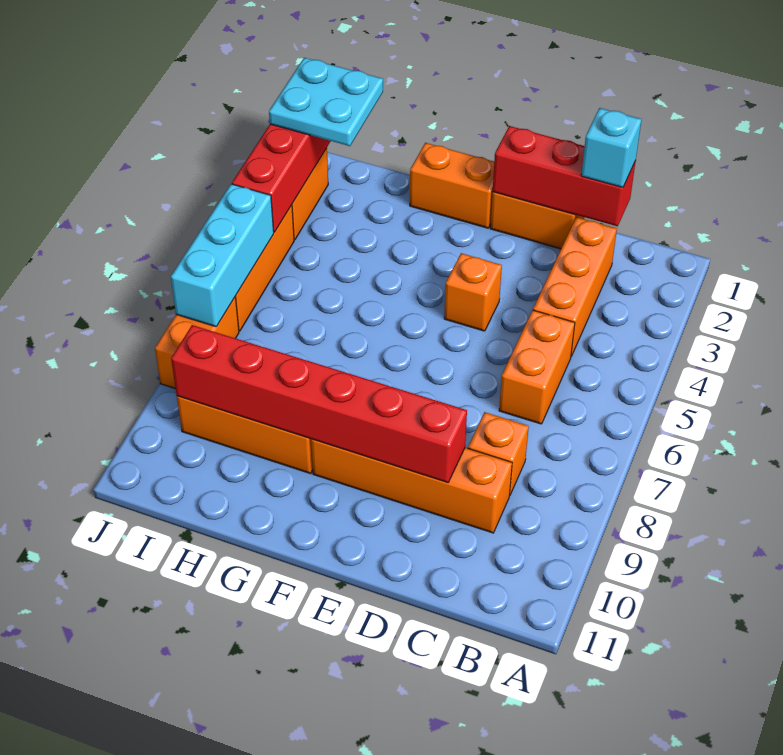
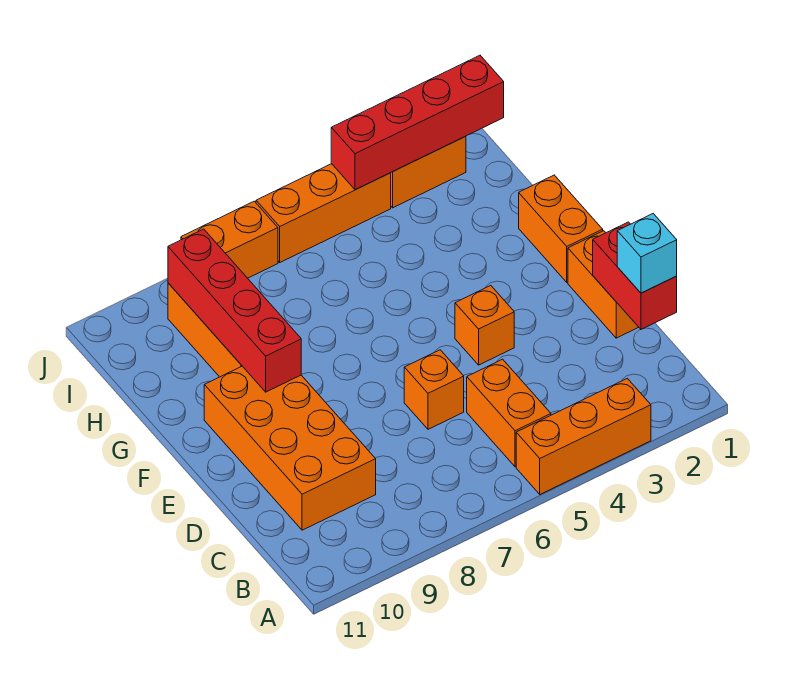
red 1x3 brick [493,126,636,226] -> red 1x2 brick [593,222,677,329]
orange 1x3 brick [533,217,617,356] -> orange 1x3 brick moved to [516,378,651,494]
orange 1x2 brick [499,310,575,424] -> orange 1x2 brick turned to [467,359,551,467]
orange 1x1 brick [468,412,529,494] -> orange 1x1 brick moved to [404,350,464,429]
orange 1x4 brick [311,439,512,533] -> orange 2x4 brick [204,366,376,530]
red 1x6 brick [171,325,467,483] -> red 1x4 brick [168,229,301,392]
cyan 2x2 plate [269,58,383,146] -> none
cyan 1x3 brick [171,184,274,327] -> none

